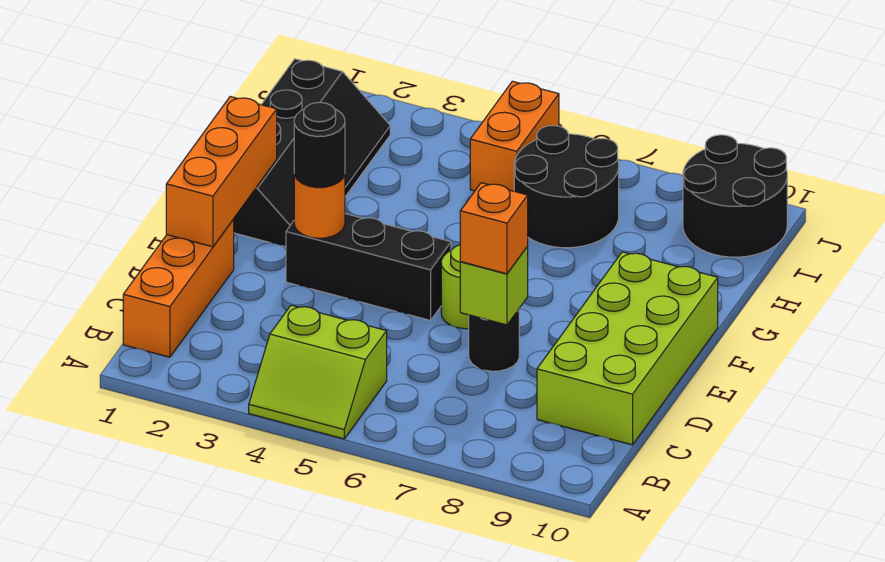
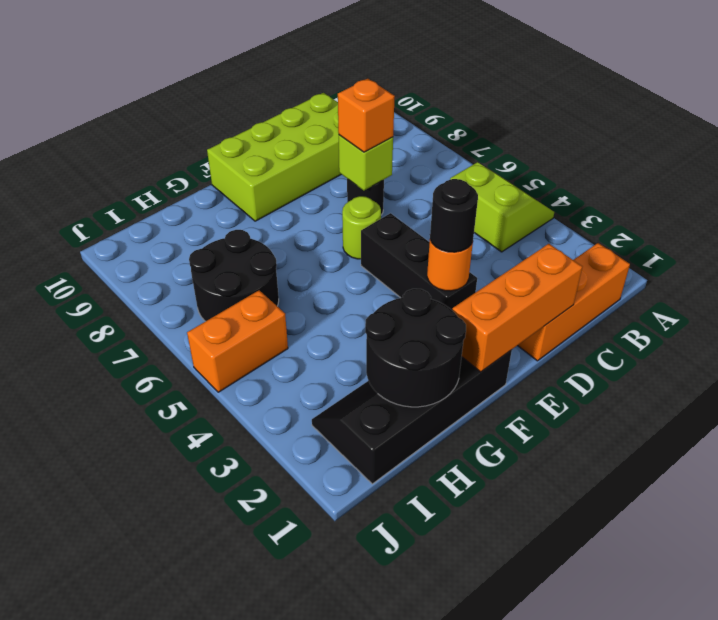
black 2x2 round brick [683,135,787,257] -> black 2x2 round brick moved to [365,289,466,407]

